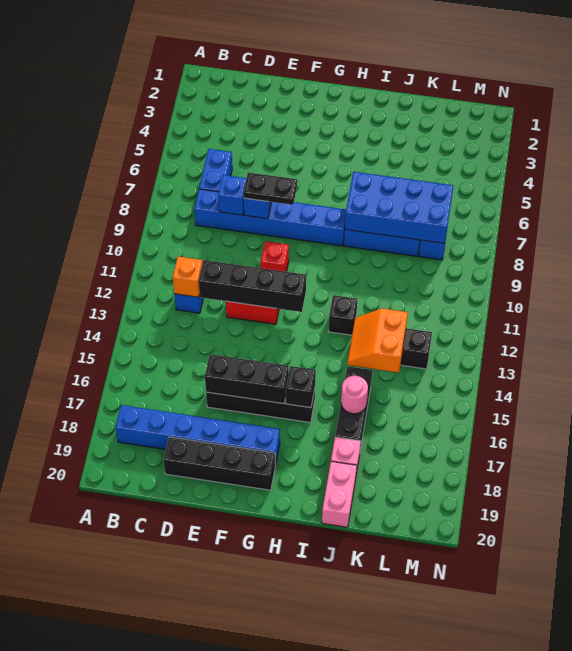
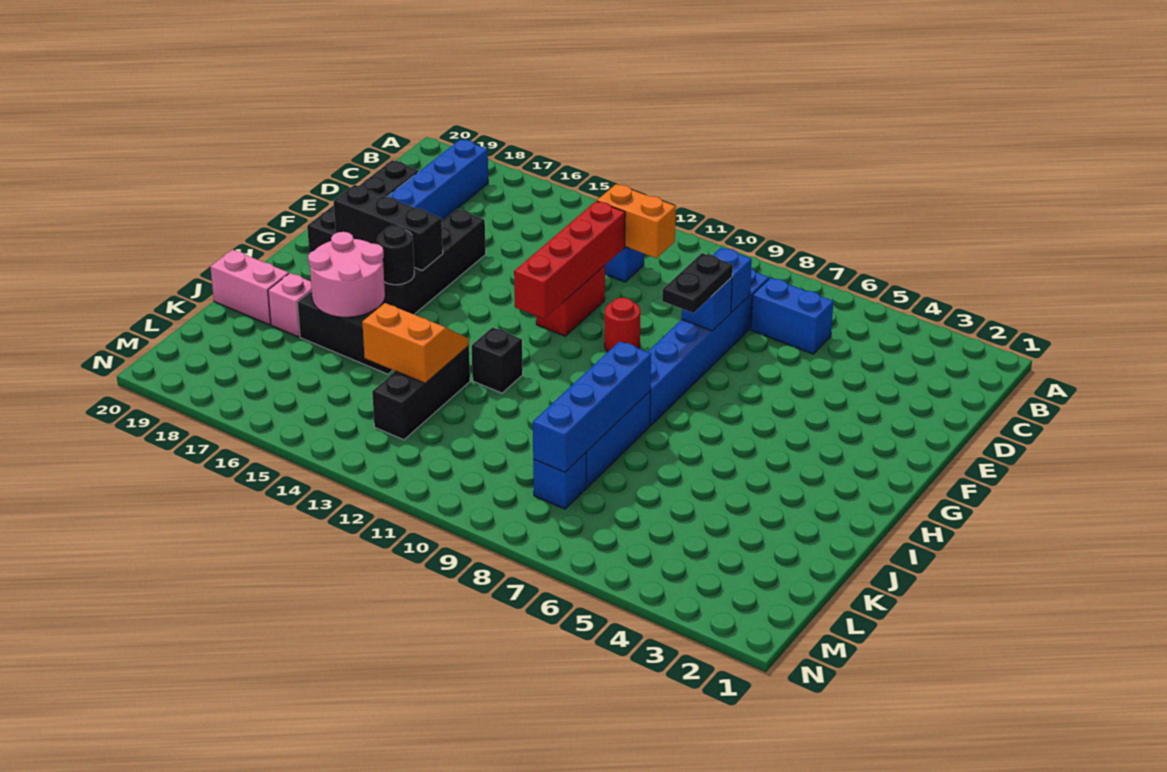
orange 1x1 brick [173,256,203,297] -> orange 1x2 brick [597,184,676,258]
black 1x4 brick [199,260,306,312] -> red 1x4 brick [514,201,625,319]
black 1x3 brick [205,354,289,404] -> black 1x3 brick turned to [334,185,443,271]
red 1x1 brick [261,241,289,272] -> red 1x1 round brick [605,298,640,352]
black 1x1 brick [286,366,316,408] -> black 1x1 round brick [377,226,414,285]
blue 2x4 brick [345,172,453,243] -> blue 1x4 brick [533,341,651,472]
pink 1x1 round brick [341,376,368,414] -> pink 2x2 round brick [308,232,385,317]

